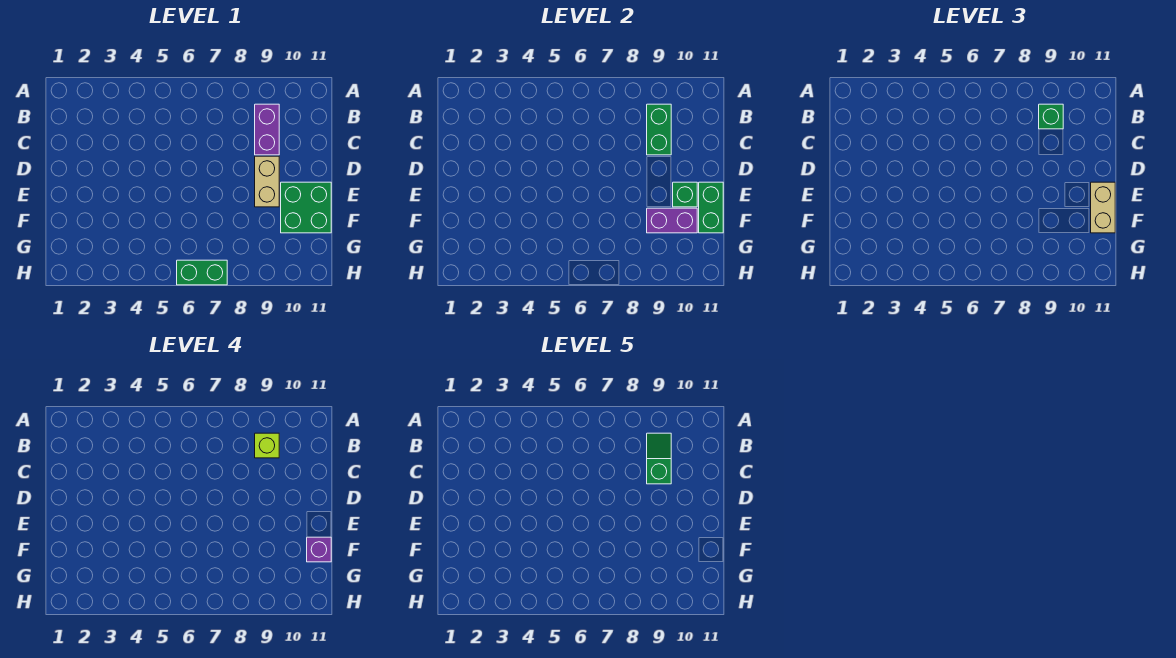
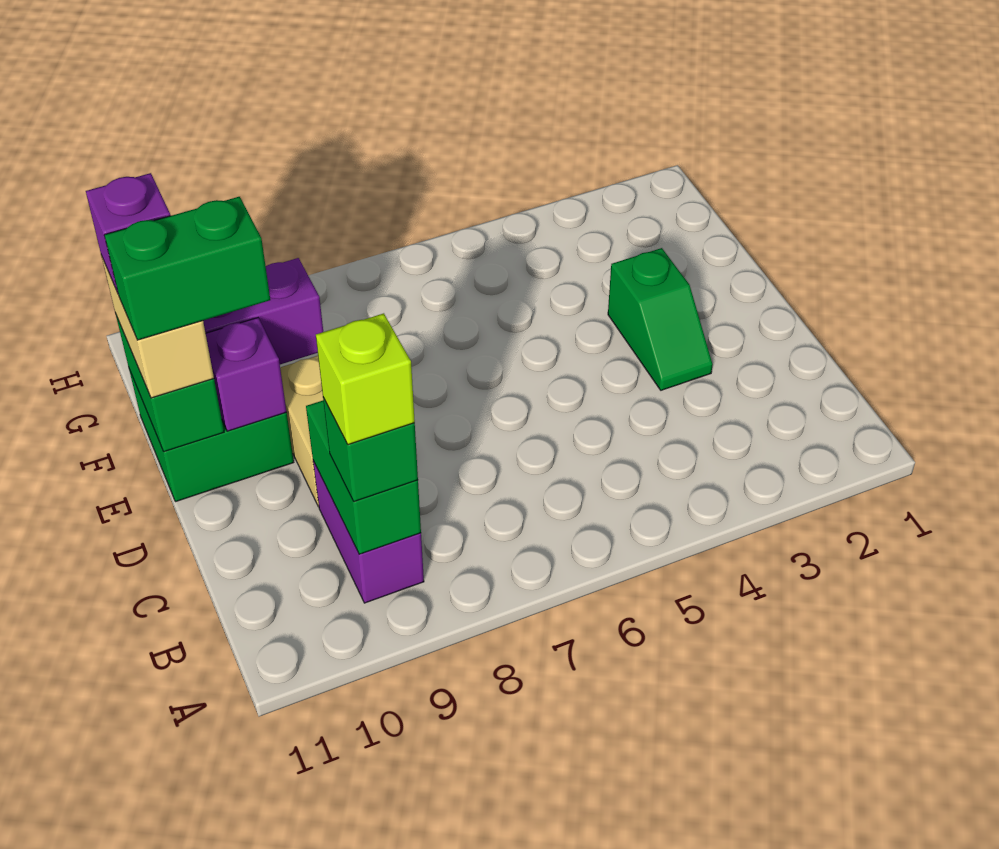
green 1x2 slope [647,433,671,484] -> green 1x2 slope moved to [608,248,713,390]
green 1x1 brick [673,182,697,207] -> purple 1x1 brick [206,318,287,431]
green 1x2 brick [177,260,227,285] -> green 1x2 brick moved to [105,197,270,340]

